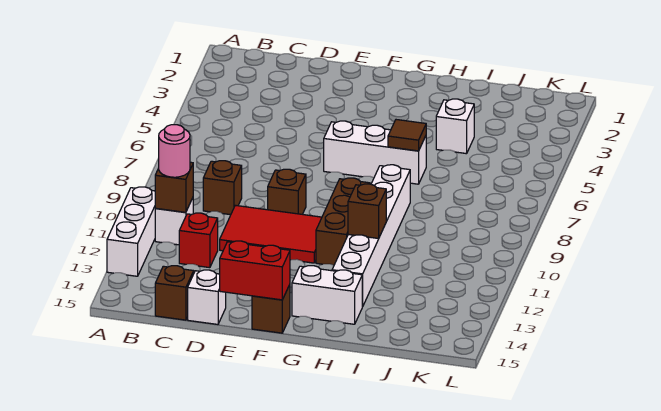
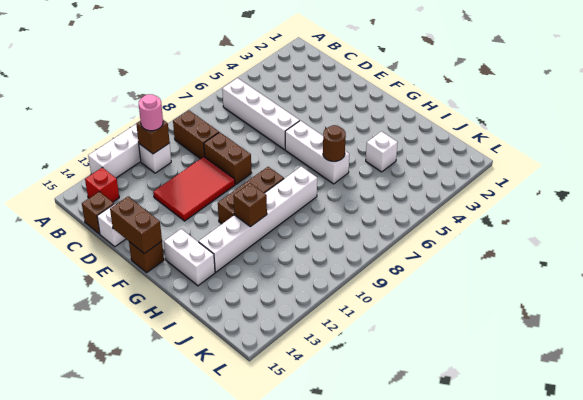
none -> white 1x4 brick [222,78,300,150]
brown 1x1 brick [203,161,242,215] -> brown 1x2 brick [173,110,219,159]
red 1x1 brick [179,213,218,268] -> red 1x1 brick moved to [85,167,119,202]
red 2x3 tile [220,205,322,263] -> red 2x3 tile turned to [153,157,235,221]
brown 1x1 brick [268,169,306,214] -> brown 1x2 brick [204,132,251,184]
red 1x2 brick [220,241,290,300] -> brown 1x2 brick [110,197,162,254]
brown 1x1 tile [388,120,426,151] -> brown 1x1 round brick [323,125,346,161]

